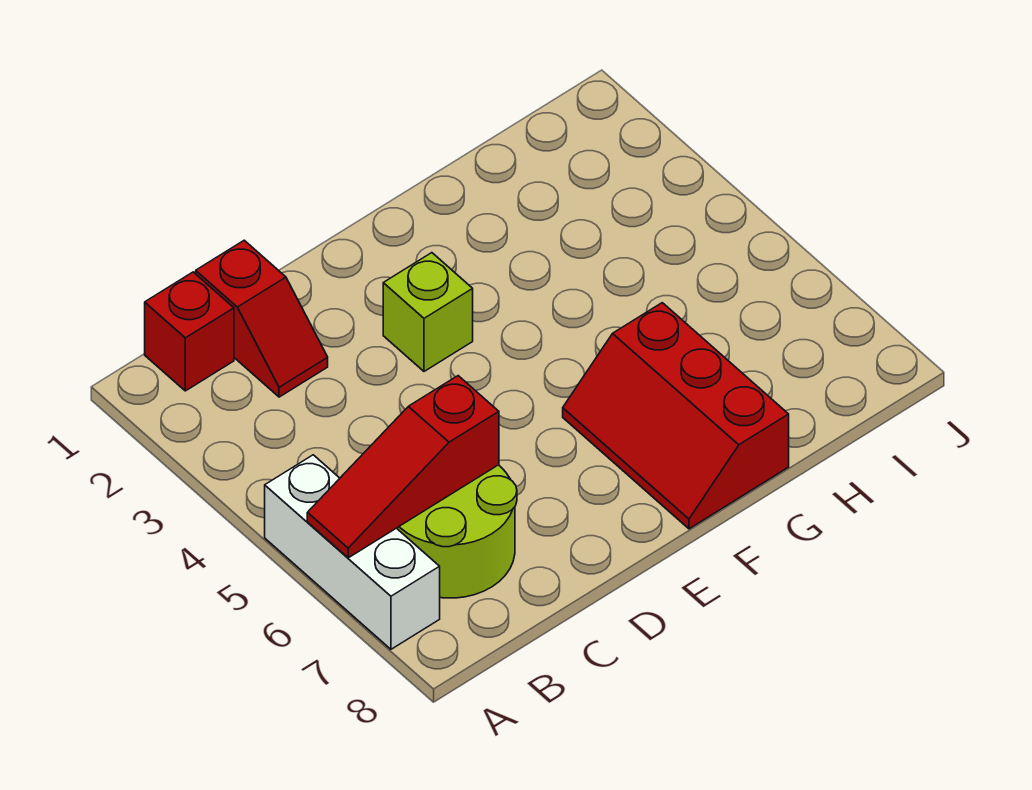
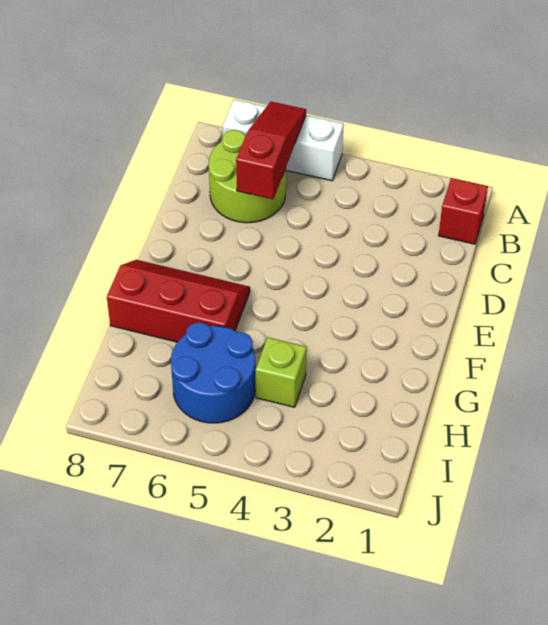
red 1x2 slope [196,240,328,397] -> none
lime 1x1 brick [383,253,473,371] -> lime 1x1 brick moved to [256,337,307,407]
none -> blue 2x2 round brick [171,323,255,423]

